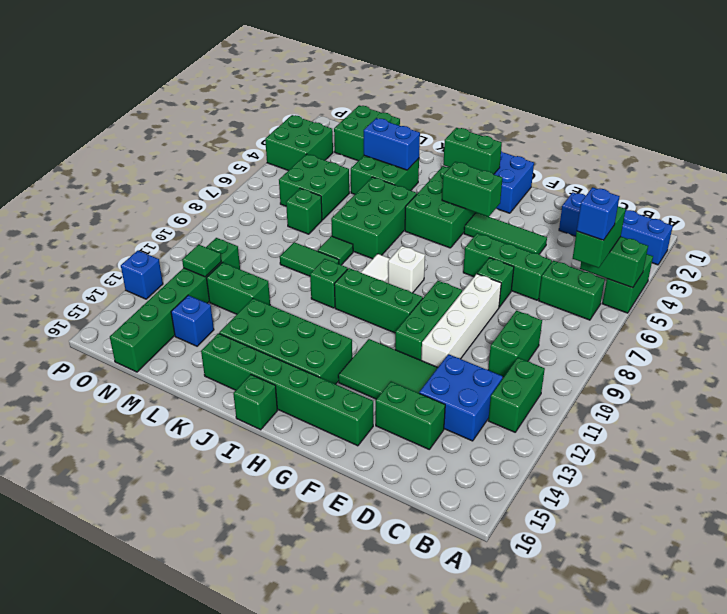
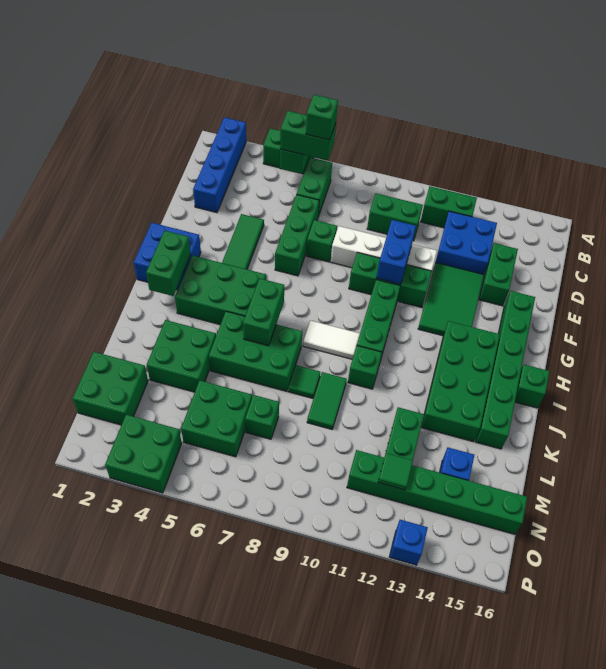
blue 1x1 brick [577,187,620,240] -> green 1x1 brick [306,95,338,140]
green 1x2 brick [442,162,502,217] -> green 1x2 brick moved to [243,278,284,346]
white 1x1 brick [388,246,425,293] -> none
blue 1x2 brick [364,118,420,170] -> blue 1x2 brick moved to [376,220,416,284]

